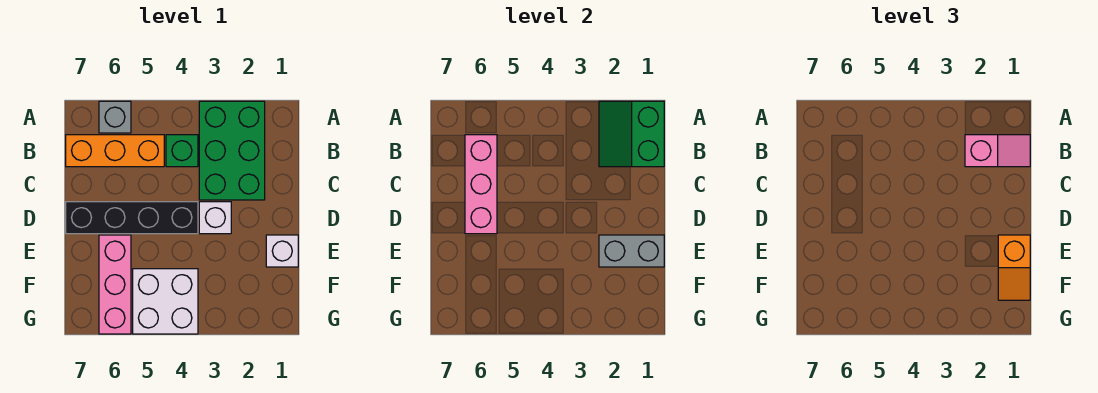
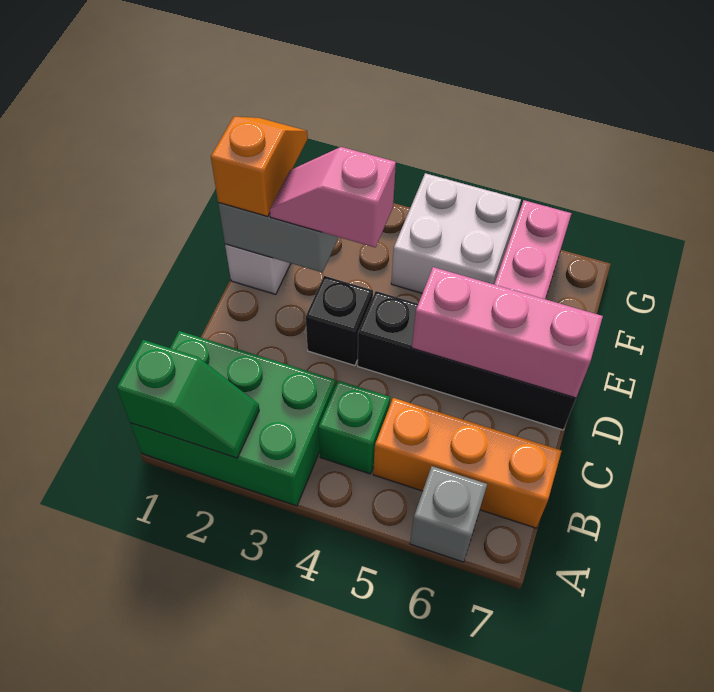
green 2x2 slope [599,101,664,167] -> green 1x2 slope [117,340,259,458]
green 2x3 brick [199,101,265,200] -> green 2x3 brick turned to [130,331,335,506]
pink 1x2 slope [965,135,1030,167] -> pink 1x2 slope moved to [270,147,396,248]
pink 1x3 brick [465,135,497,234] -> pink 1x3 brick turned to [412,267,603,398]
white 1x1 brick [199,202,231,234] -> black 1x1 brick [306,276,373,366]

